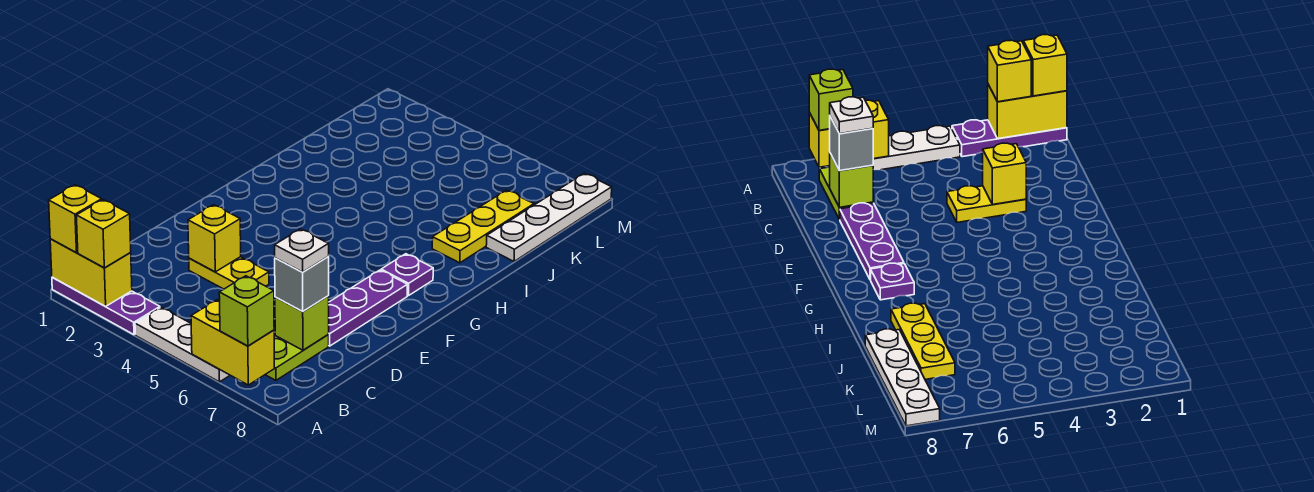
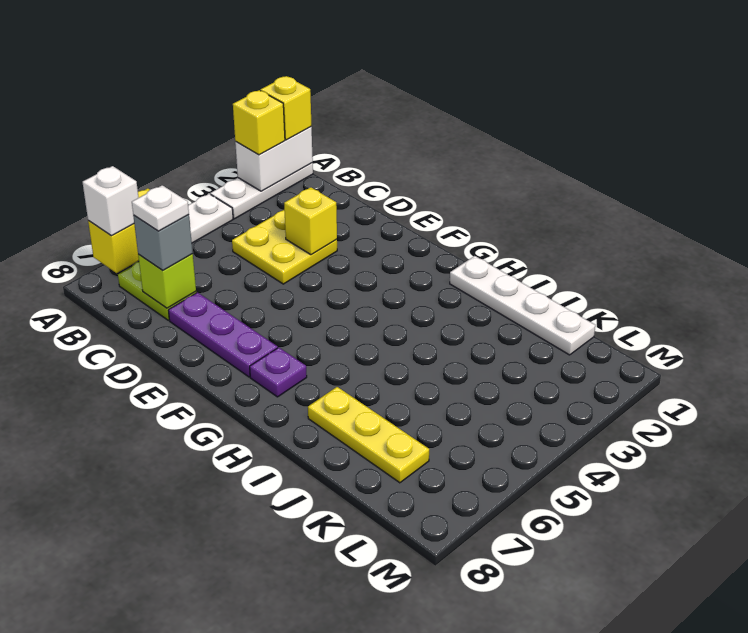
purple 1x3 plate [52,277,160,335] -> white 1x3 plate [210,163,313,219]
yellow 1x2 brick [50,239,132,306] -> white 1x2 brick [235,127,313,191]
lime 1x1 brick [219,276,274,346] -> white 1x1 brick [83,166,138,236]
yellow 1x2 plate [189,257,269,289] -> yellow 2x2 plate [232,210,337,284]
white 1x4 plate [486,173,612,261] -> white 1x4 plate moved to [450,256,595,355]

